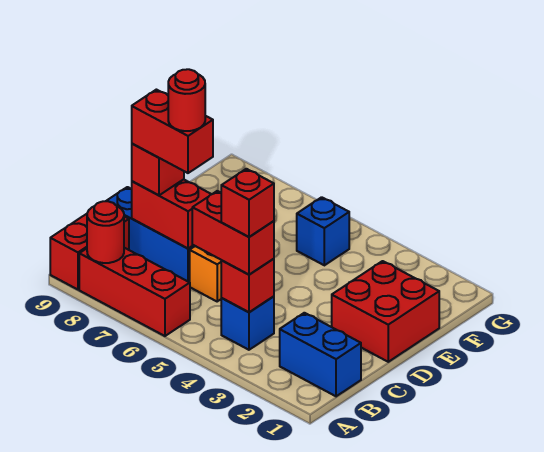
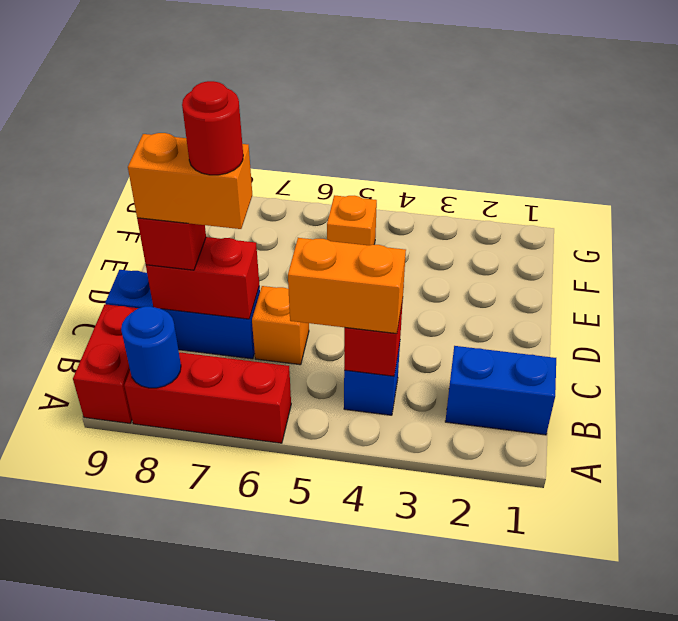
red 1x1 round brick [87,201,124,263] -> blue 1x1 round brick [121,306,181,388]
red 1x2 brick [192,191,274,275] -> orange 1x2 brick [288,238,406,334]
red 1x1 brick [221,169,274,237] -> none
red 1x2 brick [132,90,213,173] -> orange 1x2 brick [128,133,252,229]
red 2x2 brick [332,261,439,362] -> none
blue 1x1 brick [297,197,349,265] -> orange 1x1 brick [327,195,377,245]

